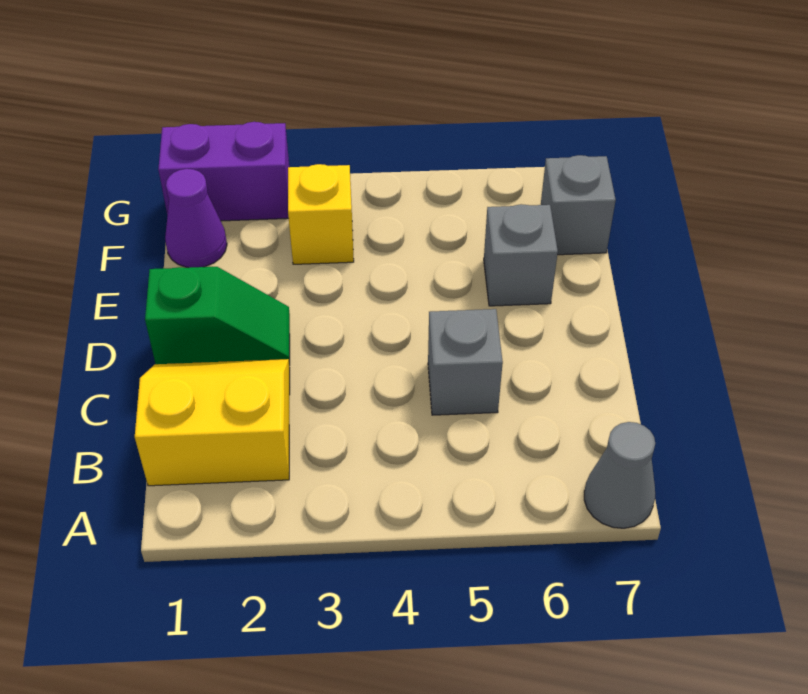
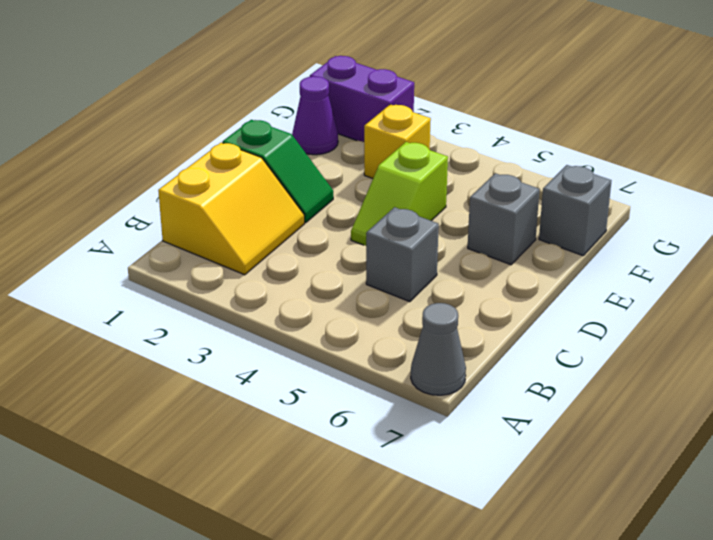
yellow 2x2 slope [135,359,290,486] -> yellow 2x2 slope turned to [158,143,304,275]
none -> lime 1x2 slope [351,142,448,246]

